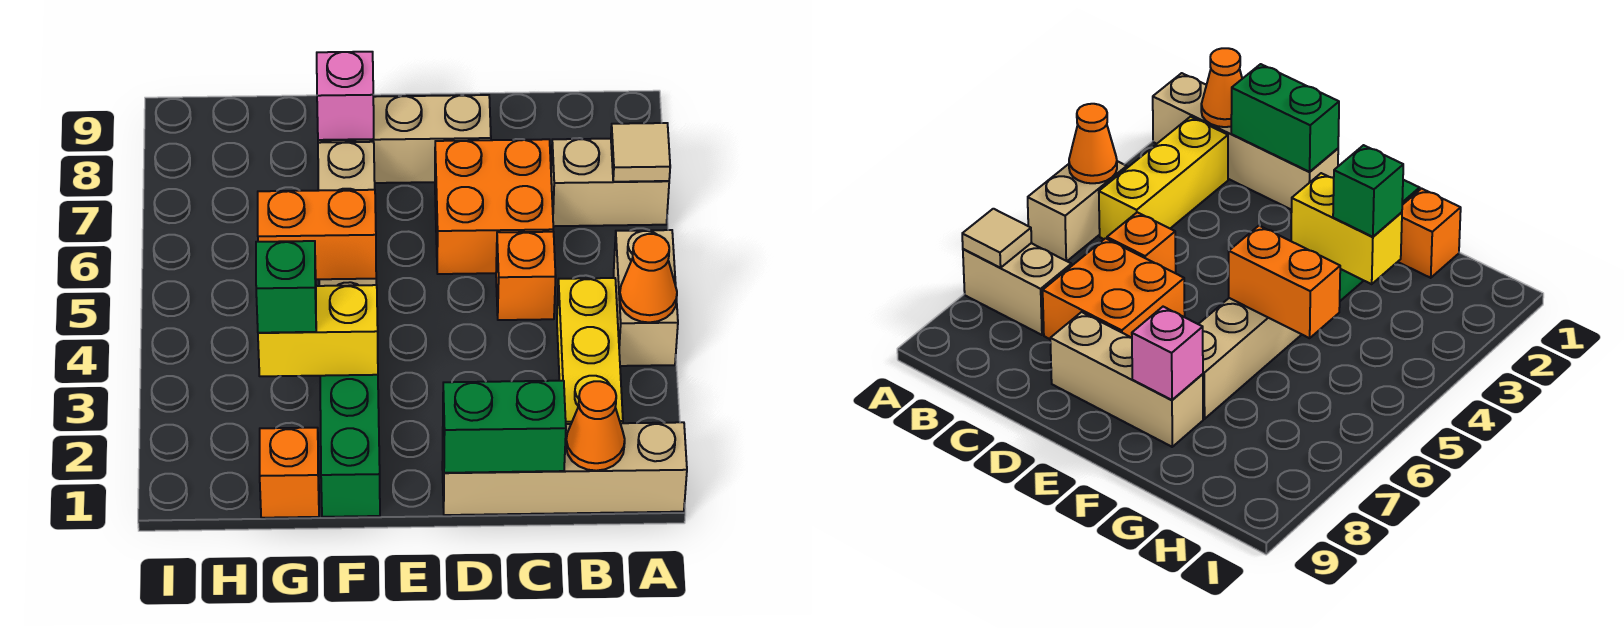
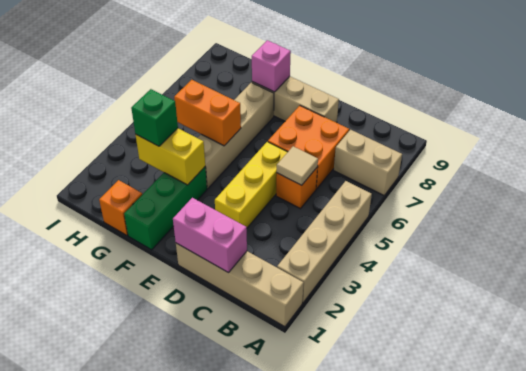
tan 1x2 brick [614,230,678,366] -> tan 1x4 brick [277,181,372,303]
orange 1x1 cone [620,234,677,323] -> none
tan 1x1 tile [611,123,670,182] -> tan 1x1 tile moved to [277,146,318,185]
orange 1x1 cone [566,381,625,471] -> none
yellow 1x3 brick [557,278,623,424] -> yellow 1x3 brick moved to [215,142,287,228]
green 1x2 brick [443,381,566,473] -> pink 1x2 brick [173,198,247,273]

